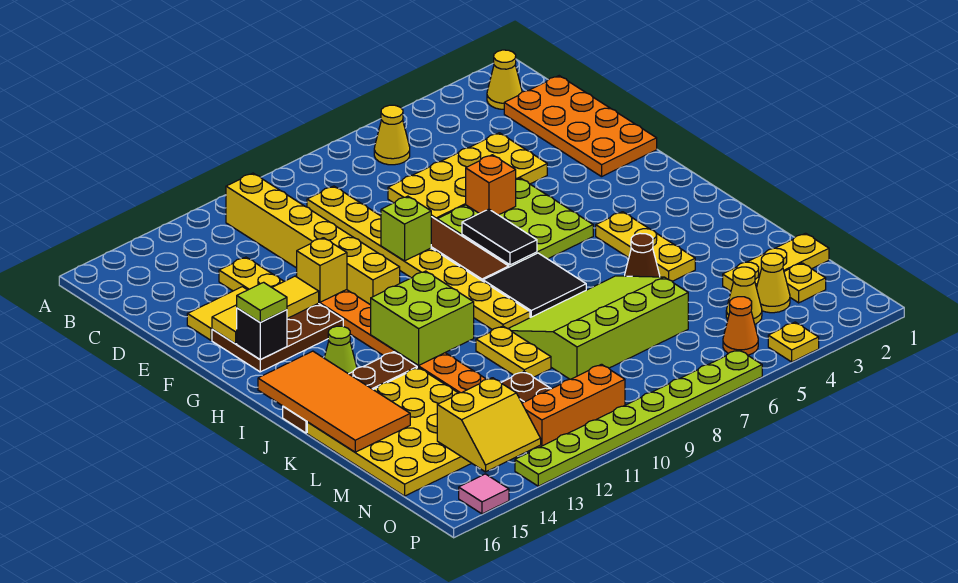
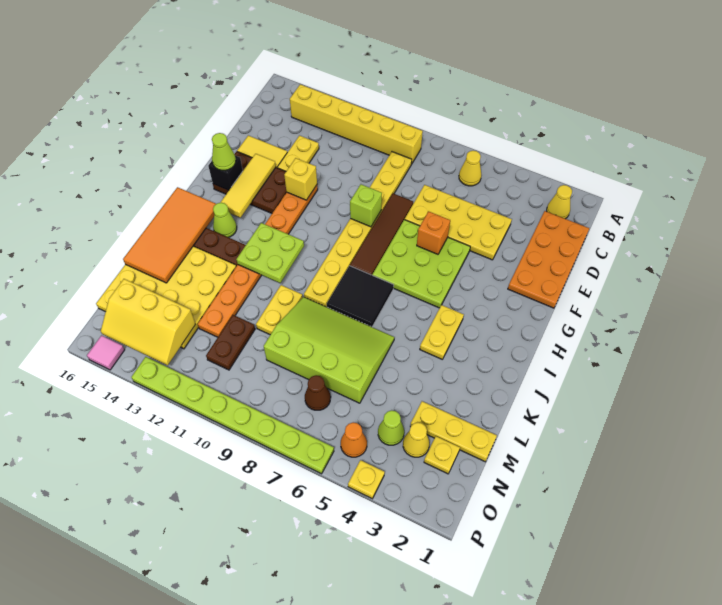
yellow 1x6 brick [226,173,400,305] -> yellow 1x6 brick turned to [290,84,423,163]
yellow 1x3 tile [212,276,319,344] -> yellow 1x3 tile turned to [220,154,276,218]
black 1x2 tile [462,209,537,265] -> none
lime 1x1 tile [237,282,287,322] -> lime 1x1 cone [212,133,236,170]
yellow 1x3 plate [596,212,695,281] -> yellow 1x2 plate [420,305,464,359]
lime 2x2 brick [371,271,474,365] -> lime 2x2 plate [236,223,304,283]
brown 1x1 cone [625,233,660,277] -> brown 1x1 cone moved to [305,375,331,410]
yellow 1x1 cone [726,267,762,324] -> lime 1x1 cone [378,410,404,445]
yellow 2x2 slope [437,378,541,472] -> yellow 2x3 slope [101,279,196,365]
orange 1x3 brick [522,364,625,449] -> none

